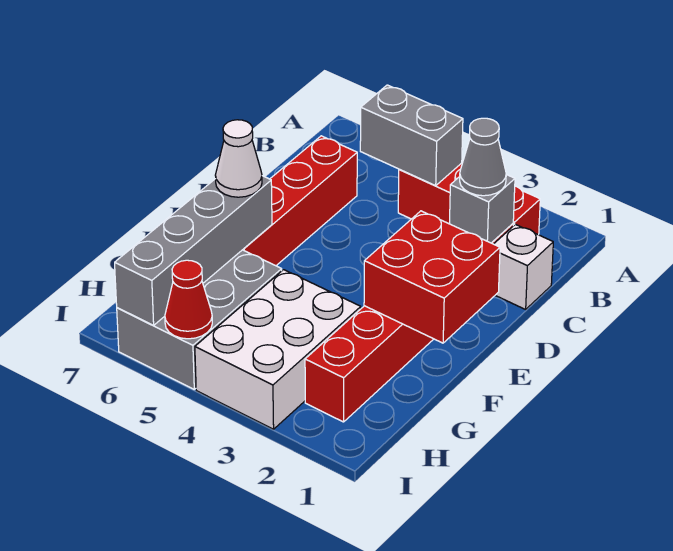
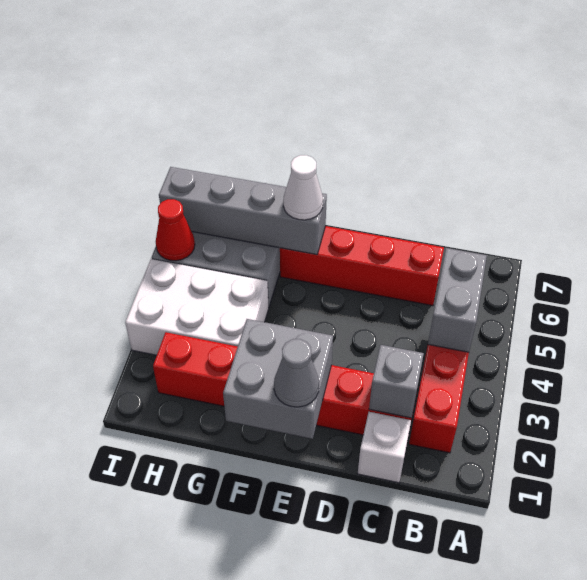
grey 1x1 cone [460,118,506,196] -> grey 1x1 cone moved to [274,339,319,407]
red 2x2 brick [364,211,500,343] -> grey 2x2 brick [223,319,333,439]

